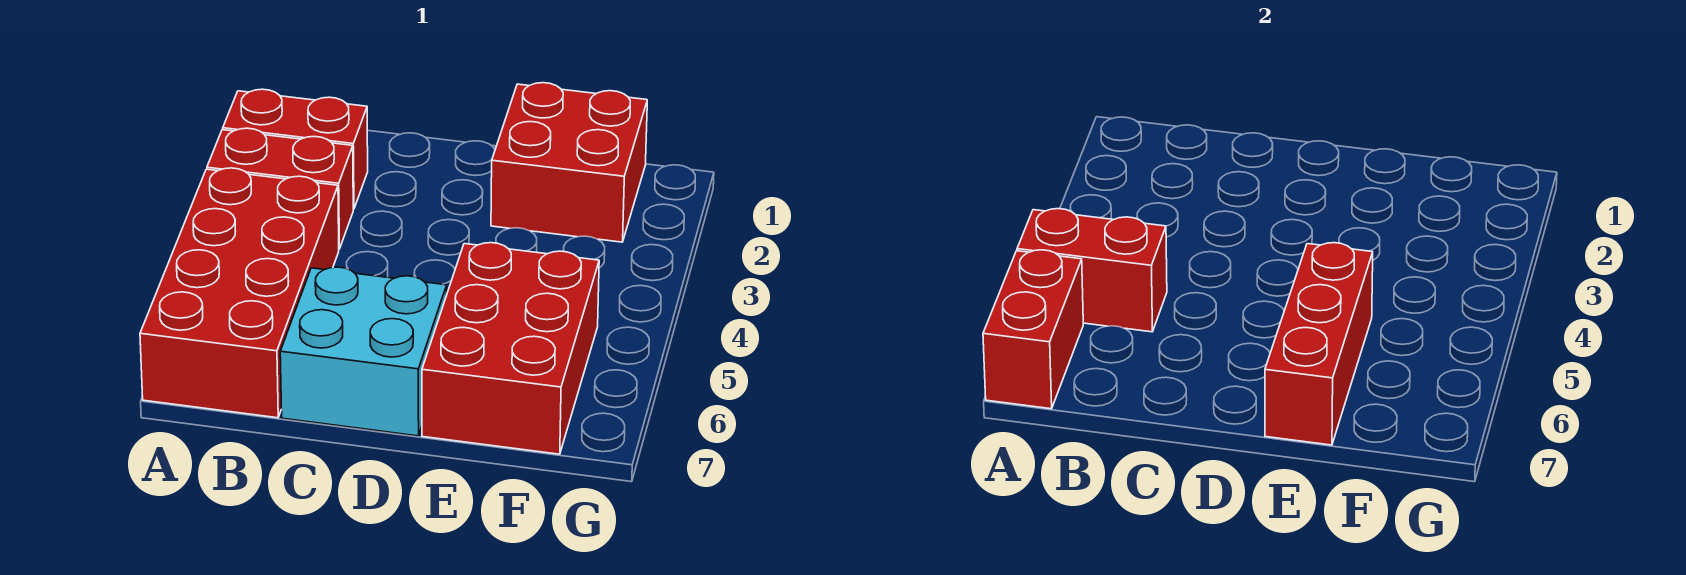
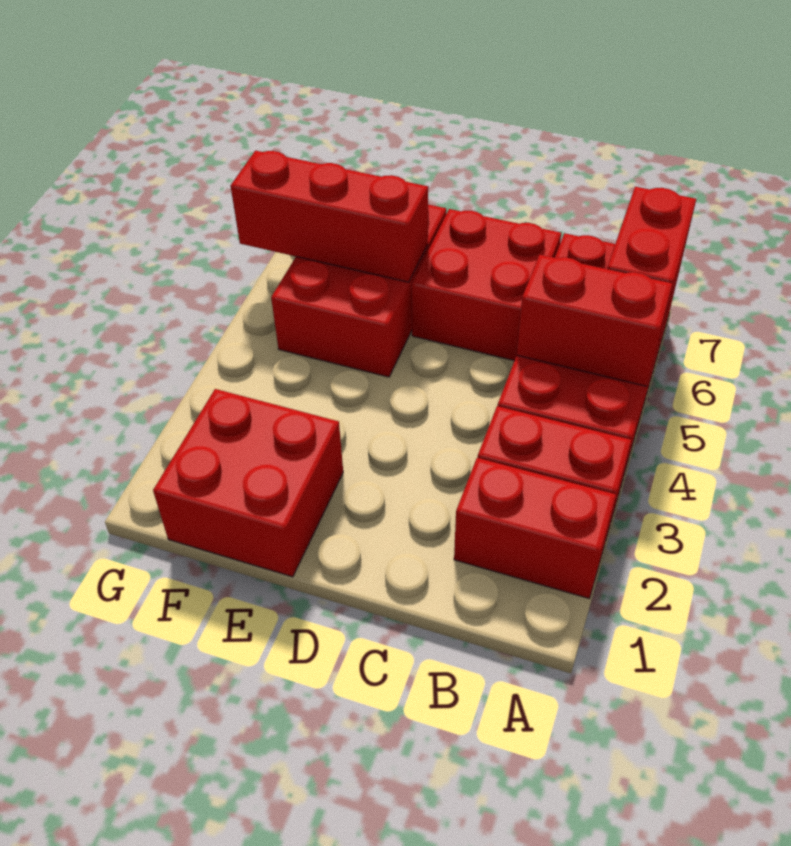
cyan 2x2 brick [280,267,447,436] -> red 2x2 brick [412,209,561,361]
red 1x3 brick [1265,243,1373,445] -> red 1x3 brick turned to [231,151,428,282]

